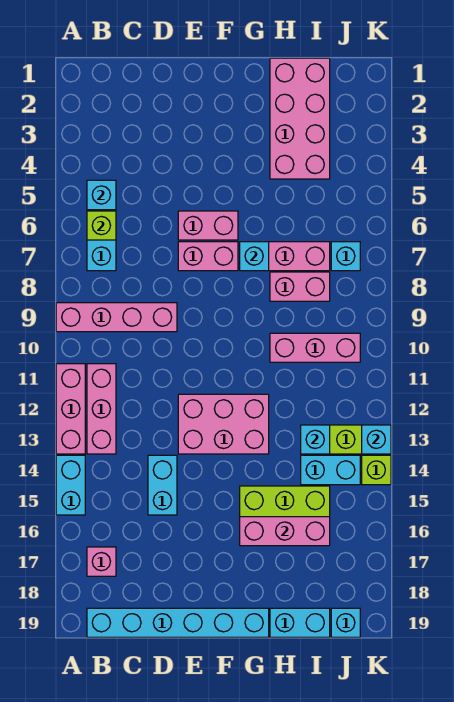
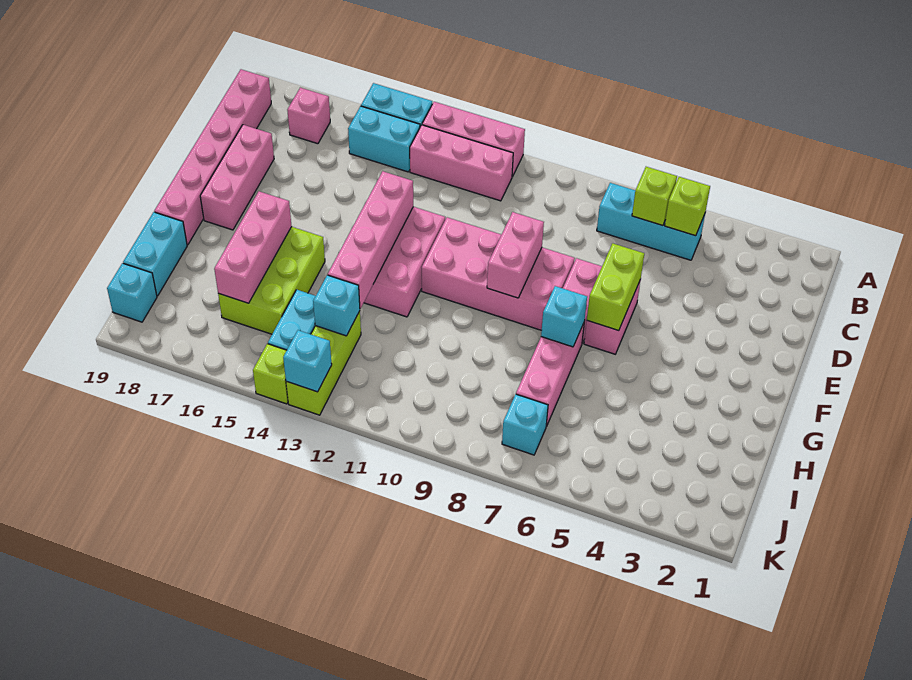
pink 1x4 brick [56,303,177,332] -> pink 1x4 brick moved to [328,171,413,309]
cyan 1x1 brick [87,180,116,210] -> lime 1x1 brick [665,177,710,236]
cyan 1x6 brick [87,608,269,637] -> pink 1x6 brick [154,69,271,245]
cyan 1x2 brick [148,455,177,515] -> cyan 1x2 brick moved to [348,106,420,172]
none -> lime 1x2 brick [587,243,644,331]
pink 2x4 brick [270,58,330,179] -> pink 2x4 brick moved to [422,217,575,330]
pink 1x2 brick [270,272,330,301] -> pink 1x2 brick moved to [487,212,544,298]
pink 1x3 brick [270,333,360,362] -> pink 1x3 brick moved to [200,125,274,230]

